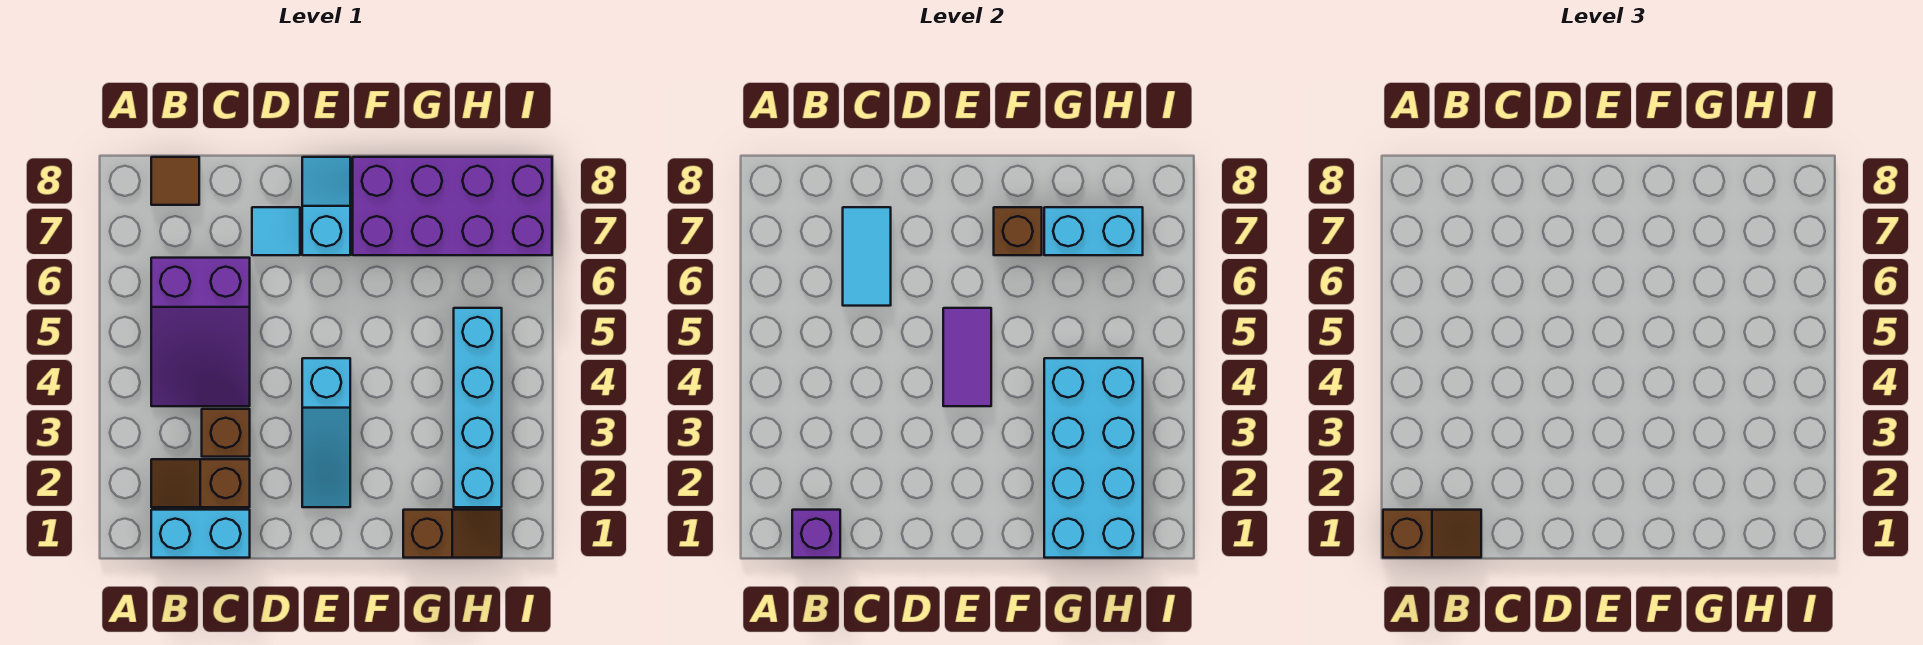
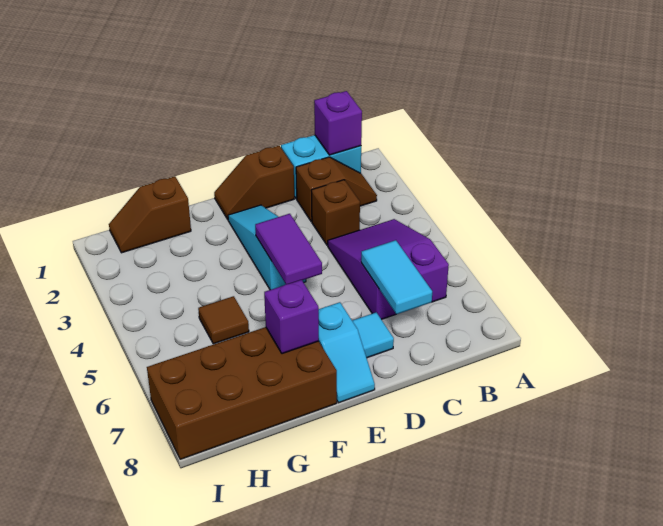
brown 1x2 slope [1383,510,1481,558] -> brown 1x2 slope moved to [214,146,294,219]
brown 1x1 tile [151,157,199,205] -> brown 1x1 tile moved to [198,296,249,344]
purple 2x4 brick [353,157,552,255] -> brown 2x4 brick [147,327,337,459]
brown 1x1 brick [994,207,1042,255] -> purple 1x1 brick [264,280,319,354]
cyan 2x4 brick [1044,358,1143,558] -> none
cyan 1x2 brick [1044,207,1143,255] -> none
cyan 1x4 brick [454,308,502,507] -> none

